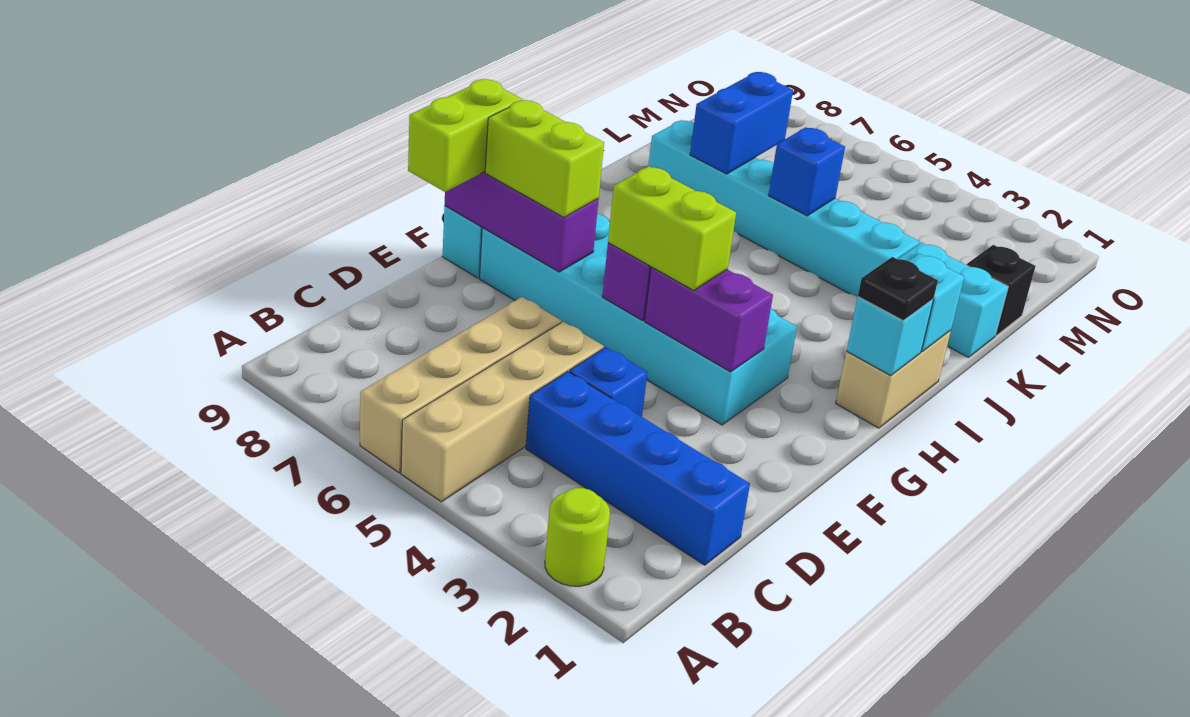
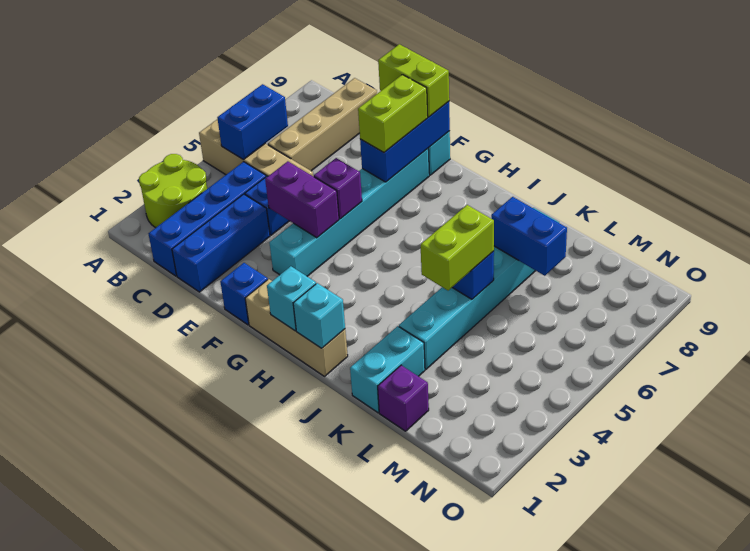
lime 1x1 round brick [545,488,610,586] -> lime 2x2 round brick [139,154,207,228]
tan 1x4 brick [360,297,561,473] -> tan 1x4 brick turned to [268,78,377,171]
none -> blue 1x2 brick [217,84,288,160]
none -> blue 1x3 brick [172,194,270,292]
none -> blue 1x1 brick [220,263,268,325]
cyan 2x6 brick [480,214,797,425] -> cyan 1x6 brick [270,149,429,276]
purple 1x2 brick [645,267,773,372] -> purple 1x2 brick turned to [265,161,339,238]
lime 1x2 brick [608,166,736,290] -> lime 1x2 brick moved to [421,205,494,291]
purple 1x3 brick [445,172,599,272] -> blue 1x3 brick [360,102,450,182]
tan 1x2 brick [836,330,951,428] -> tan 1x3 brick [245,279,348,376]
black 1x1 plate [858,257,938,320] -> none
black 1x1 brick [967,245,1036,335] -> purple 1x1 brick [378,365,429,431]

